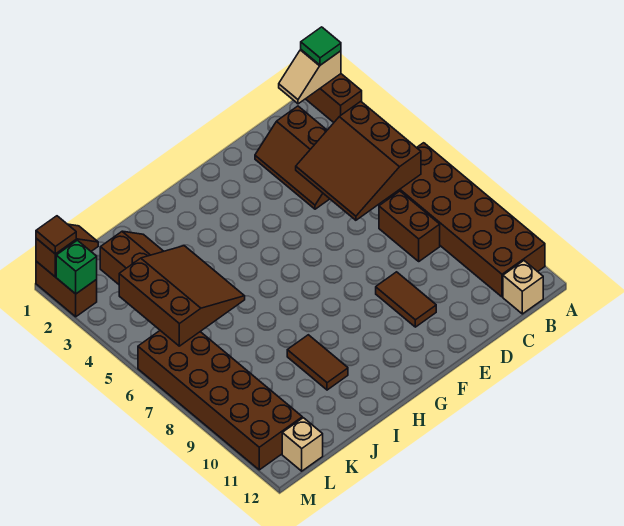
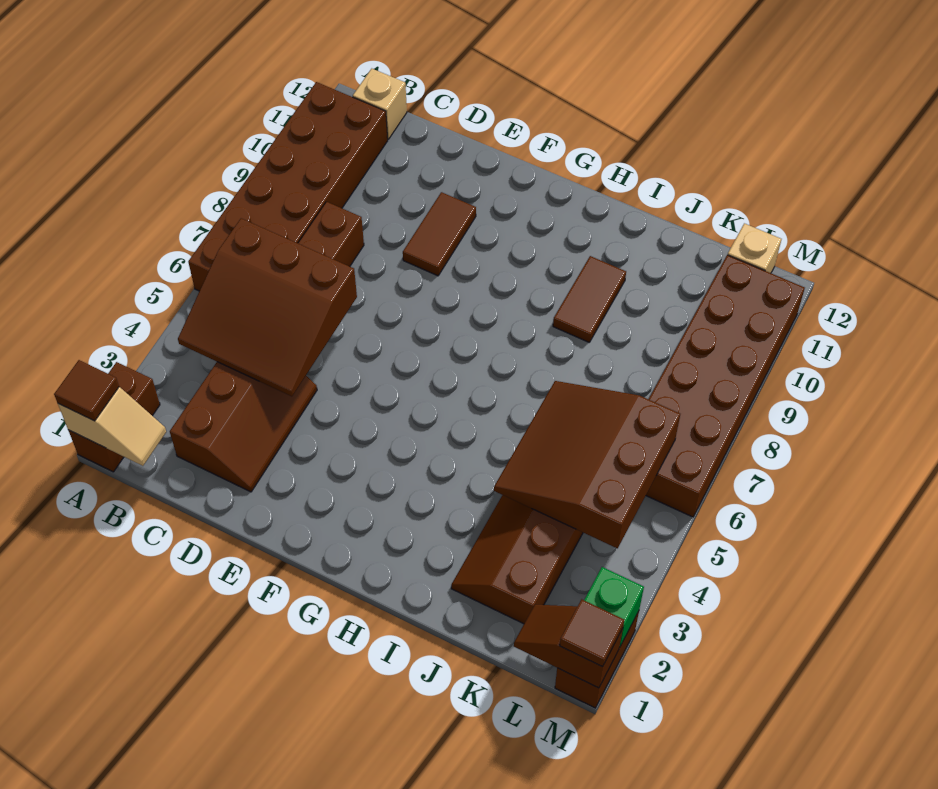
green 1x1 tile [301,27,341,65] -> brown 1x1 tile [54,360,119,421]
brown 3x3 slope [296,101,421,220] -> brown 3x3 slope turned to [178,218,357,396]

